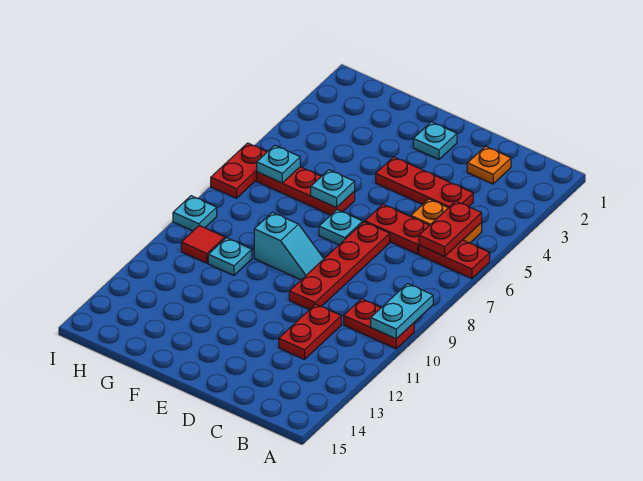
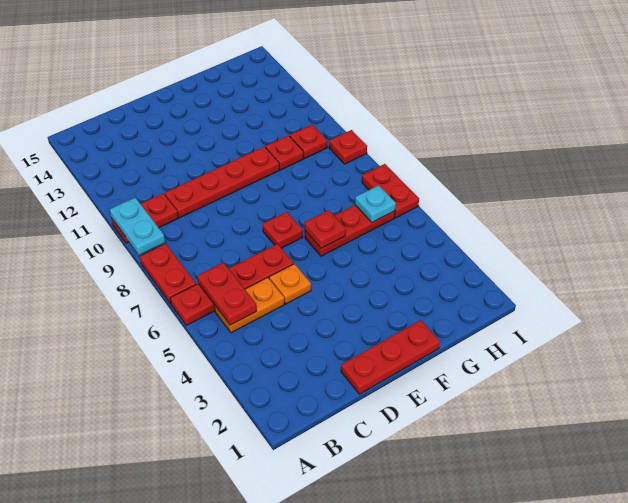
orange 1x1 plate [467,146,511,184] -> orange 1x1 plate moved to [269,264,311,304]
red 1x3 plate [376,157,473,208] -> red 1x3 plate moved to [341,320,440,394]
red 1x2 plate [279,304,341,359] -> red 1x2 plate moved to [140,244,196,304]
red 1x4 plate [289,222,390,310] -> red 1x4 plate turned to [165,147,279,218]
cyan 1x1 plate [413,122,457,160] -> none
cyan 1x1 plate [319,210,363,245] -> red 1x1 plate [263,212,303,248]
cyan 1x2 slope [254,212,324,280] -> none
cyan 1x1 plate [311,170,355,208] -> red 1x1 plate [305,210,346,248]
cyan 1x1 plate [208,238,252,275] -> red 1x1 plate [266,136,304,170]
red 1x1 tile [181,225,225,263] -> red 1x1 plate [290,125,327,158]
cyan 1x1 plate [173,196,217,231] -> red 1x1 plate [329,130,367,164]

